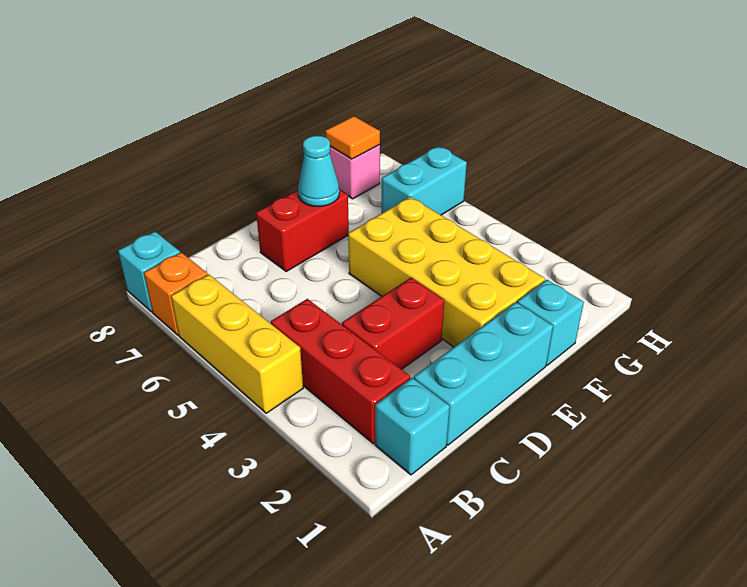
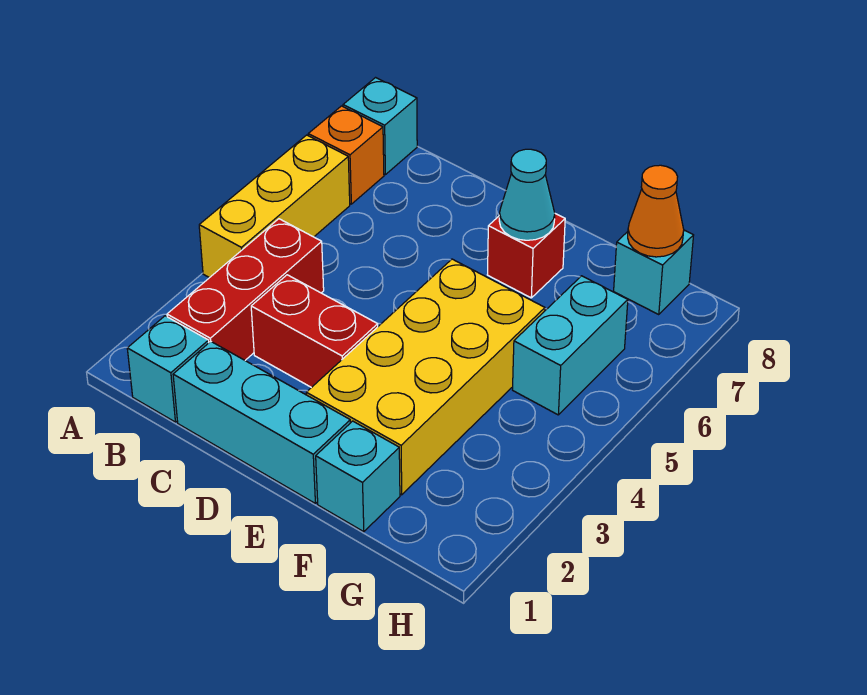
red 1x2 brick [256,190,349,271] -> red 1x1 brick [487,214,565,298]
cyan 1x2 brick [382,146,467,215] -> cyan 1x2 brick turned to [513,276,628,415]
pink 1x1 brick [330,145,380,199] -> cyan 1x1 brick [614,230,694,315]
orange 1x1 tile [325,116,380,159] -> orange 1x1 cone [628,165,684,257]

